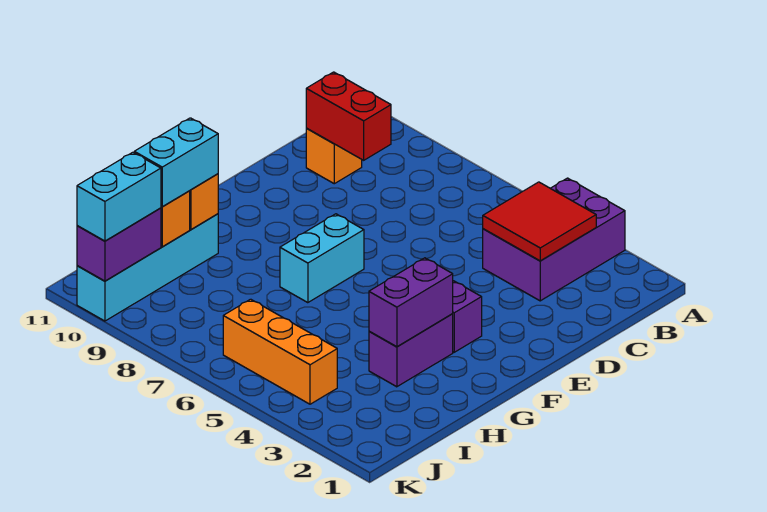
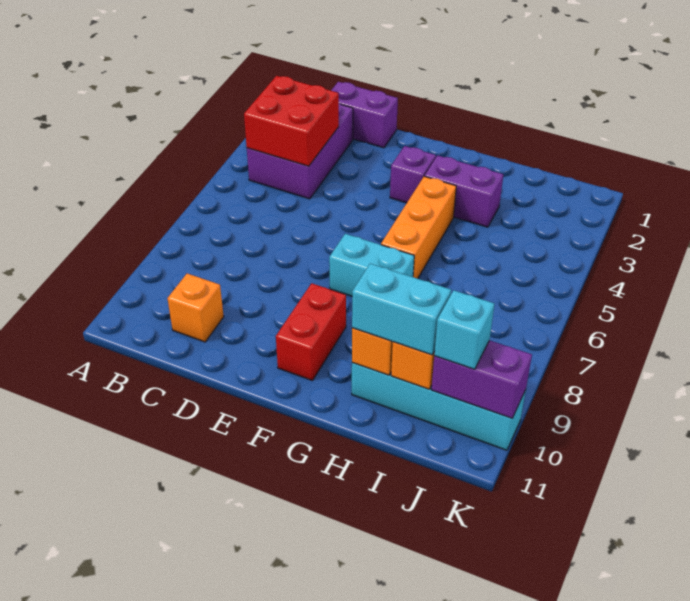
purple 2x3 brick [483,178,625,301] -> purple 2x3 brick turned to [247,103,353,199]
red 2x2 tile [483,182,596,261] -> red 2x2 brick [244,76,339,166]
red 1x2 brick [306,72,391,160] -> red 1x2 brick moved to [276,283,346,381]
purple 1x2 brick [369,258,453,347] -> purple 1x2 brick moved to [331,82,398,148]
orange 1x3 brick [223,299,337,404] -> orange 1x3 brick moved to [381,176,456,279]
cyan 1x2 brick [77,152,161,241] -> cyan 1x1 brick [434,290,494,369]

